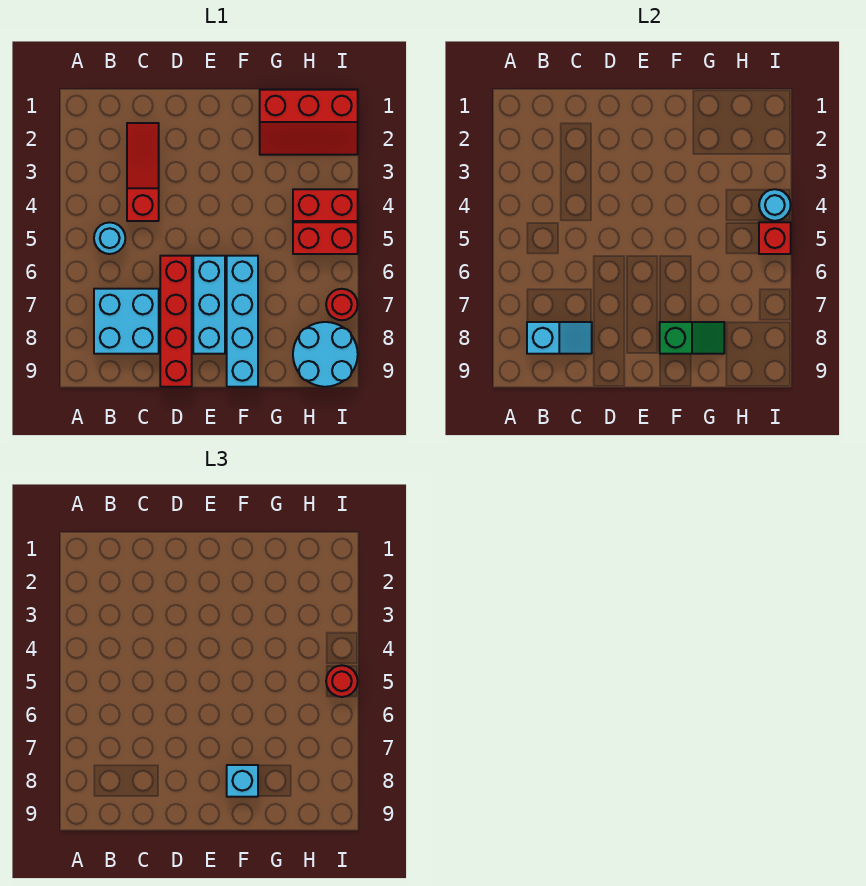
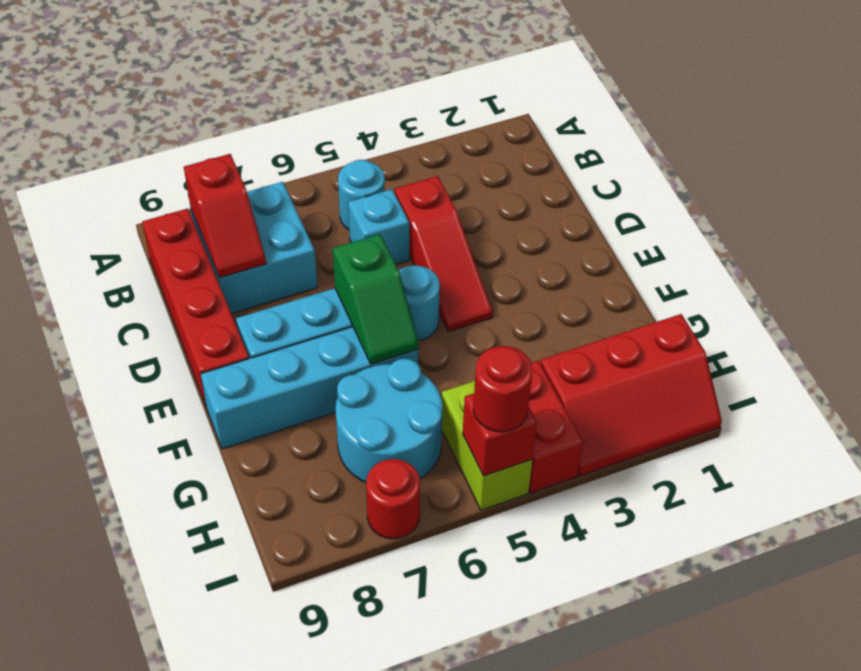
cyan 1x2 slope [527,322,592,354] -> red 1x2 slope [184,154,266,278]
red 1x3 slope [127,123,159,221] -> red 1x3 slope turned to [394,176,493,332]
red 1x4 brick [160,256,192,387] -> red 1x4 brick turned to [142,209,249,408]
green 1x2 slope [660,322,724,354] -> green 1x2 slope moved to [333,234,418,364]
cyan 1x1 brick [227,765,258,797] -> cyan 1x1 brick moved to [348,189,409,264]
red 2x3 slope [260,90,358,155] -> red 2x3 slope turned to [540,314,722,476]
red 1x2 brick [293,222,358,254] -> lime 1x2 brick [441,381,532,510]
cyan 2x2 round brick [293,322,358,387] -> cyan 2x2 round brick moved to [336,359,443,482]
cyan 1x1 round brick [759,189,791,221] -> cyan 1x1 round brick moved to [399,265,440,340]

